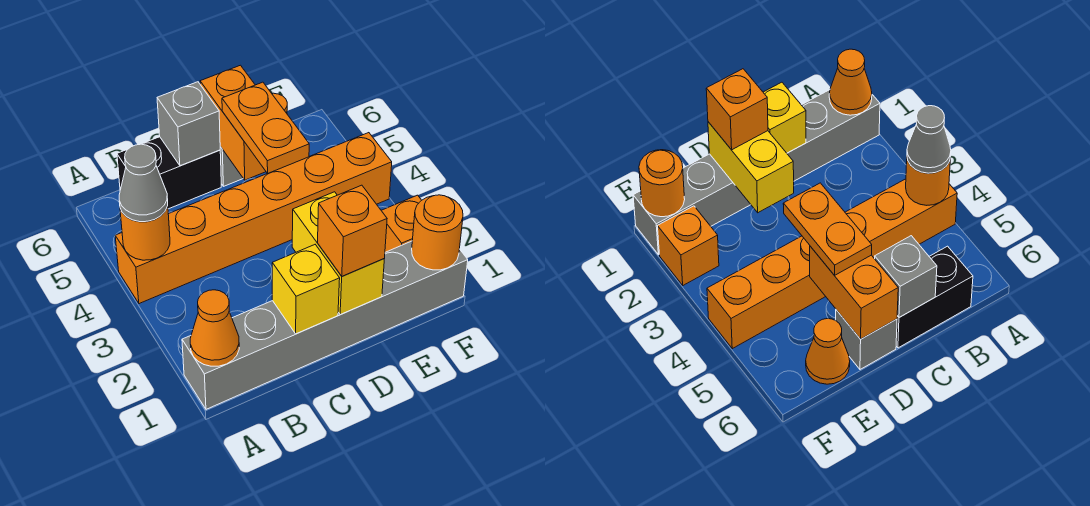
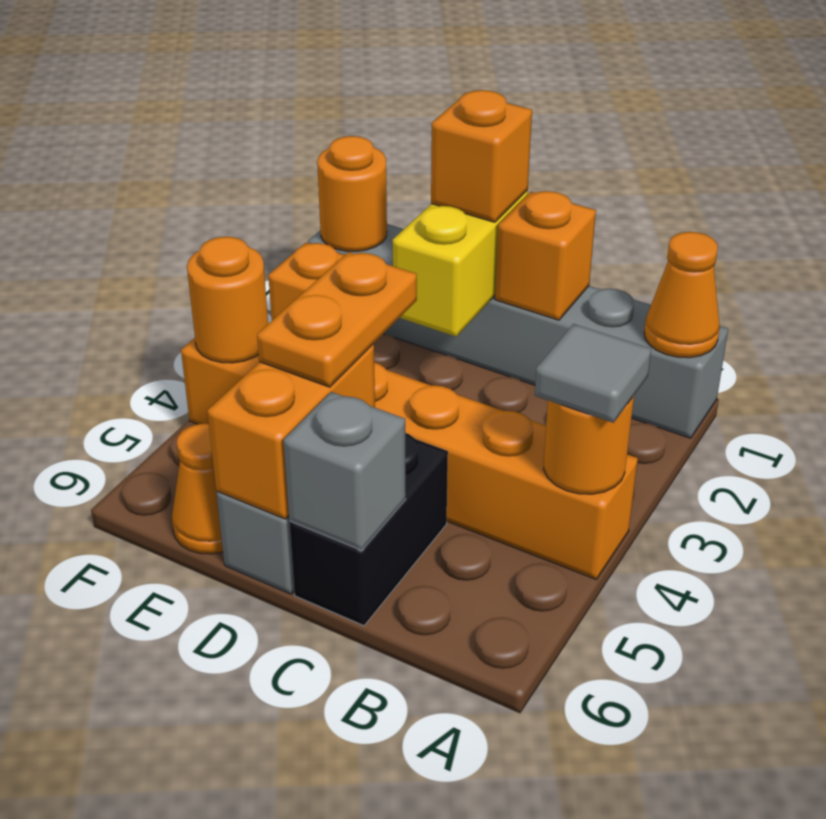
grey 1x1 cone [119,144,168,222] -> grey 1x1 tile [535,324,651,423]
black 1x2 brick [117,137,221,209] -> black 1x2 brick turned to [289,433,448,626]
yellow 1x1 brick [272,245,340,334] -> orange 1x1 brick [495,191,596,320]
none -> orange 1x1 round brick [187,237,268,363]

